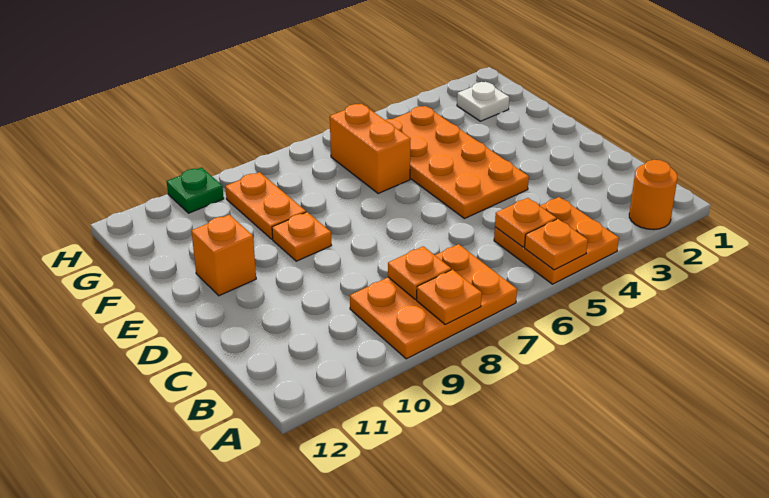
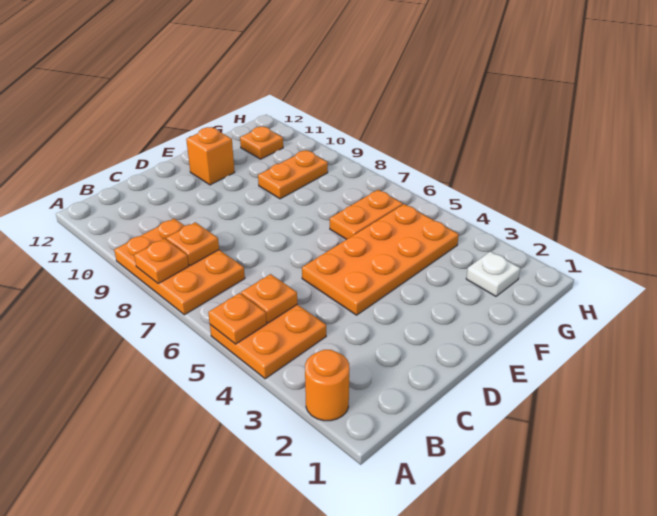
orange 1x1 plate [272,212,331,261] -> orange 1x1 plate moved to [240,127,283,159]
orange 1x2 brick [330,104,411,194] -> orange 1x2 plate [330,190,403,239]
green 1x1 plate [167,167,224,213] -> none

